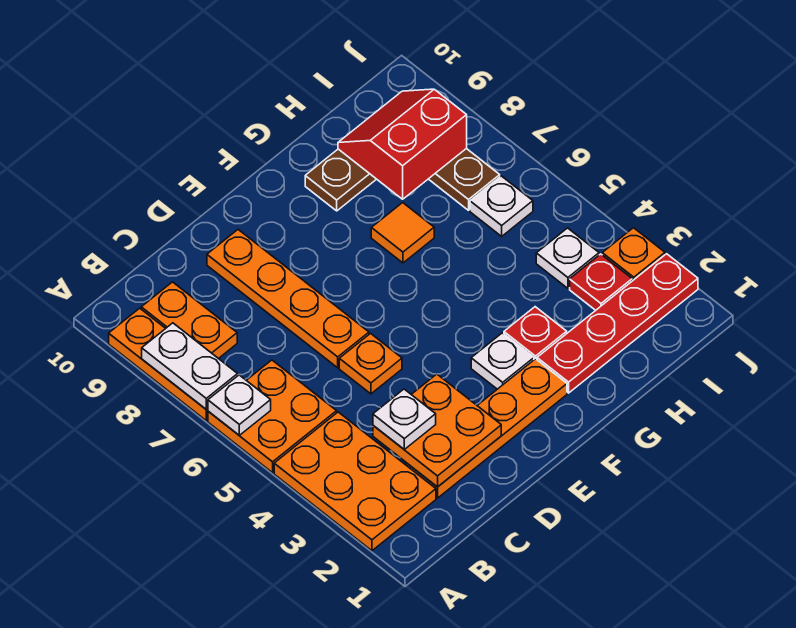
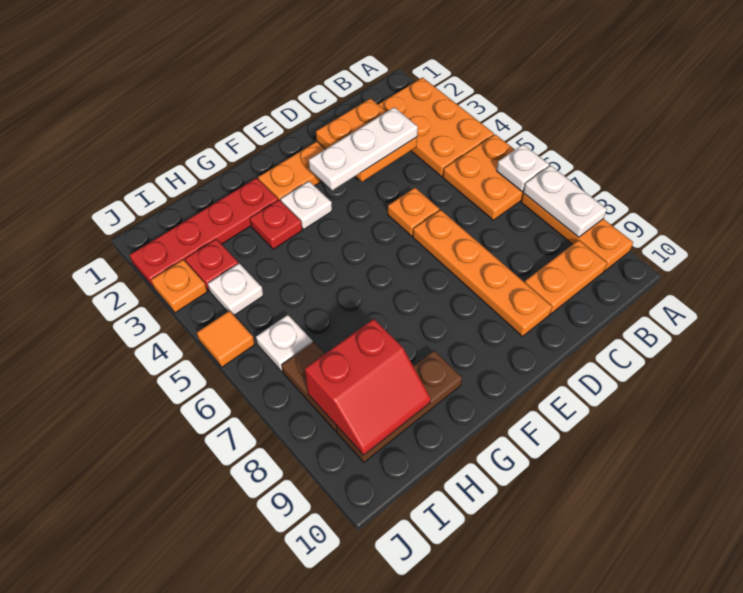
orange 1x2 plate [141,282,237,359] -> orange 1x2 plate turned to [525,240,607,314]
white 1x1 plate [373,389,436,449] -> white 1x3 plate [309,107,418,190]
orange 1x1 tile [371,203,434,263] -> orange 1x1 tile moved to [197,311,255,367]

